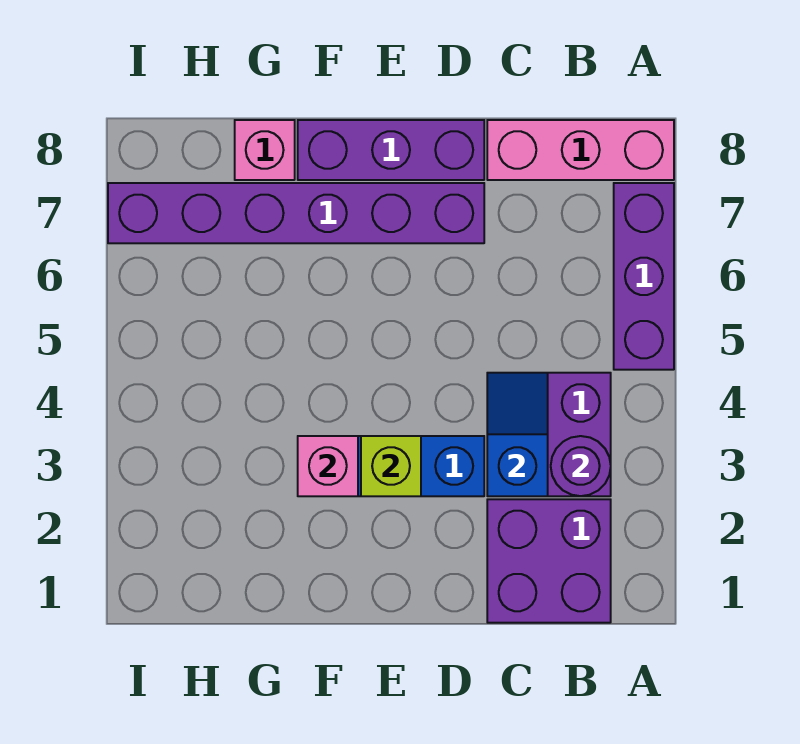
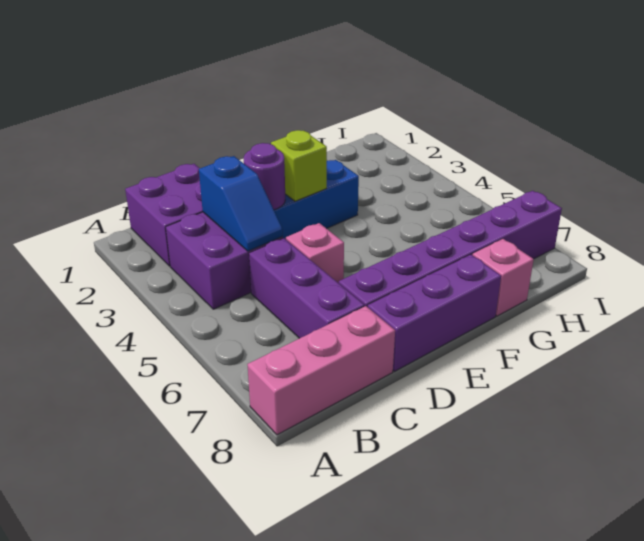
purple 1x3 brick [614,183,674,370] -> purple 1x3 brick moved to [249,238,365,338]
purple 1x1 round brick [551,436,611,496] -> purple 1x1 round brick moved to [244,143,285,210]
pink 1x1 brick [298,436,358,496] -> pink 1x1 brick moved to [286,223,344,283]

